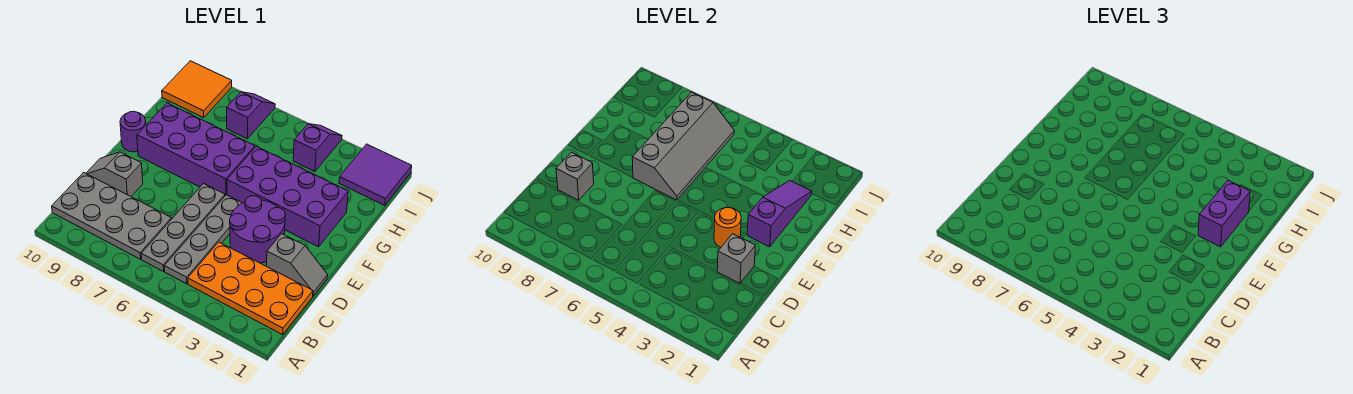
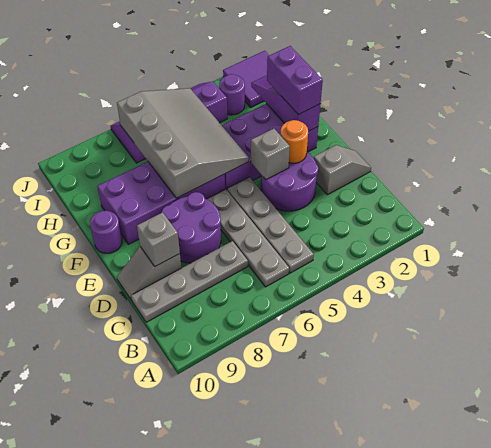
orange 2x4 plate [188,242,313,335] -> none
grey 2x4 plate [52,172,172,259] -> grey 1x4 plate [131,241,248,322]
grey 1x1 brick [717,234,755,283] -> grey 1x1 brick moved to [251,129,290,179]
none -> purple 2x2 round brick [162,192,221,263]
grey 2x4 slope [632,92,734,200] -> grey 3x4 slope [117,88,249,198]
none -> purple 1x1 round brick [219,74,245,115]
orange 2x2 tile [162,61,232,118] -> none

